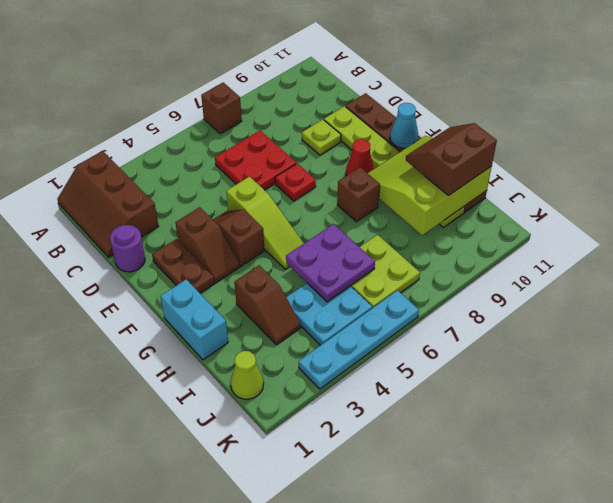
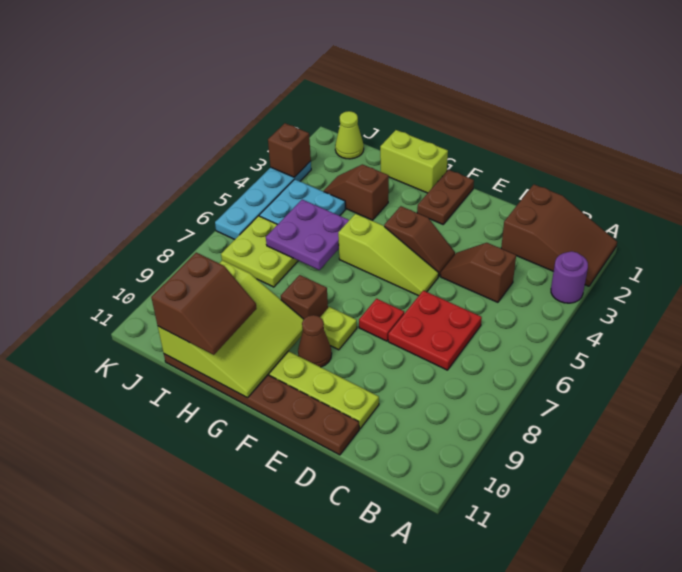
brown 2x3 slope [58,151,159,257] -> brown 2x3 slope turned to [501,184,617,286]
brown 1x1 brick [201,82,242,134] -> brown 1x1 brick moved to [268,123,311,177]
purple 1x1 round brick [110,225,145,272] -> purple 1x1 round brick moved to [551,251,588,303]
lime 1x1 plate [302,120,341,155] -> lime 1x1 plate moved to [320,307,357,350]
brown 1x2 plate [152,239,214,293] -> brown 1x2 plate turned to [417,170,474,224]
brown 1x2 slope [175,207,240,283] -> brown 1x2 slope moved to [441,243,516,302]
lime 1x3 slope [226,177,304,269] -> lime 1x3 slope turned to [338,214,439,296]
red 1x1 cone [346,139,374,176] -> brown 1x1 cone [298,315,332,367]
cyan 1x1 cone [390,103,418,148] -> none
cyan 1x2 brick [160,279,228,360] -> lime 1x2 brick [380,130,448,193]

